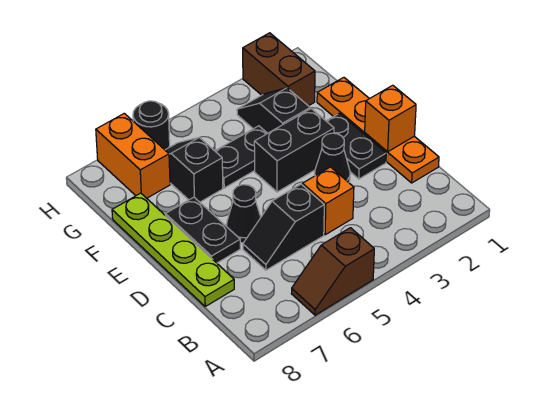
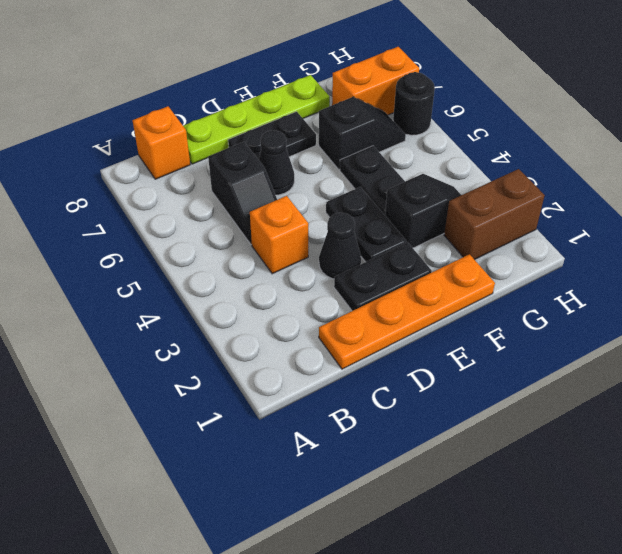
brown 1x2 slope [291,228,374,315] -> none
black 1x2 slope [243,184,324,270] -> black 1x2 slope turned to [208,142,277,244]
orange 1x1 brick [365,85,416,152] -> orange 1x1 brick moved to [133,106,190,179]
black 1x2 brick [254,109,334,192] -> black 1x2 plate [326,187,407,262]

